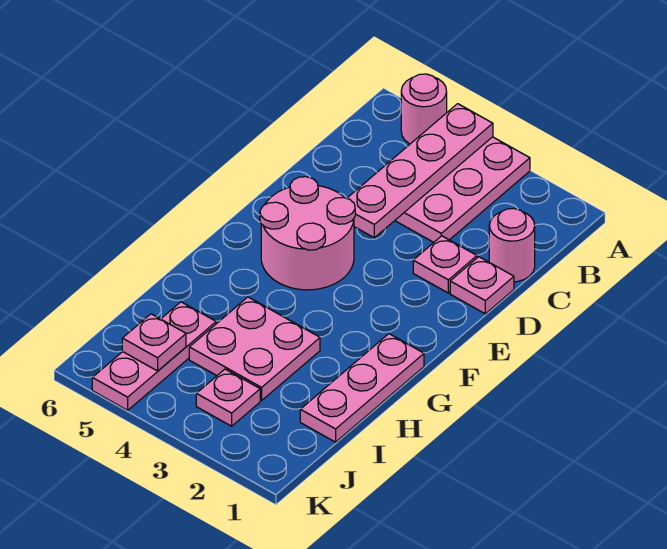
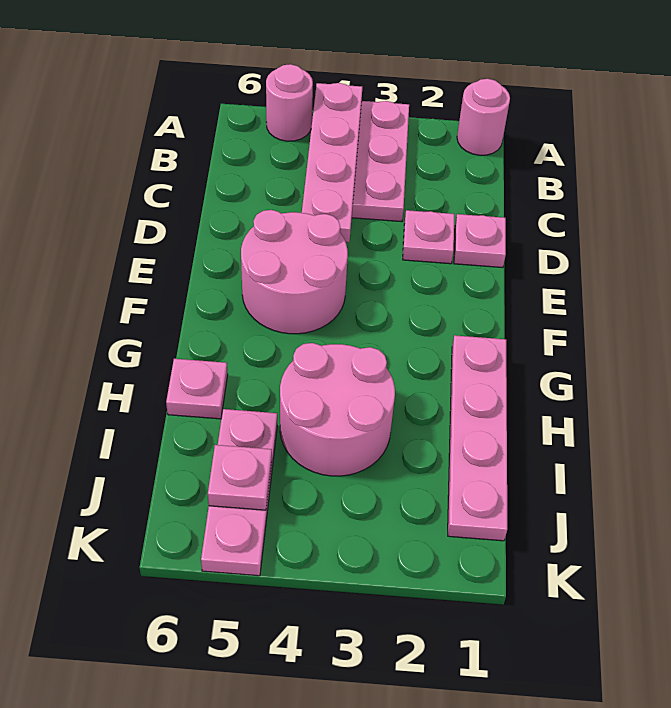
pink 1x1 round brick [489,209,535,282] -> pink 1x1 round brick moved to [457,79,510,155]
pink 1x3 plate [300,334,424,442] -> pink 1x4 plate [448,335,507,541]
pink 2x2 plate [189,297,320,401] -> pink 2x2 round brick [280,343,395,476]
pink 1x1 plate [196,369,260,426] -> pink 1x1 plate moved to [166,359,228,419]

